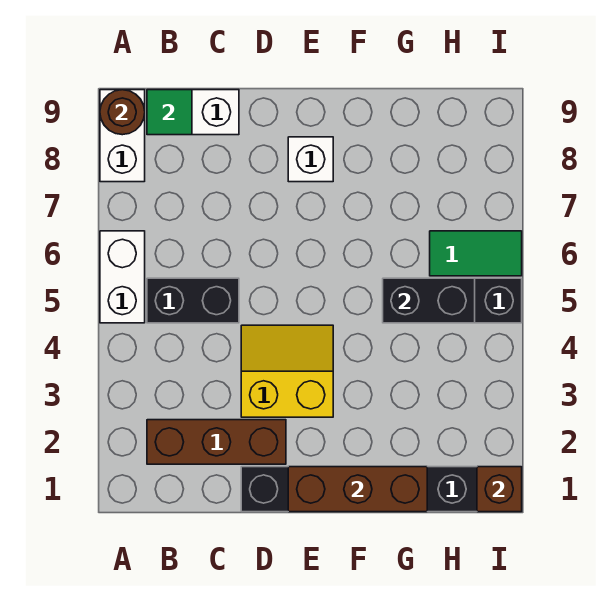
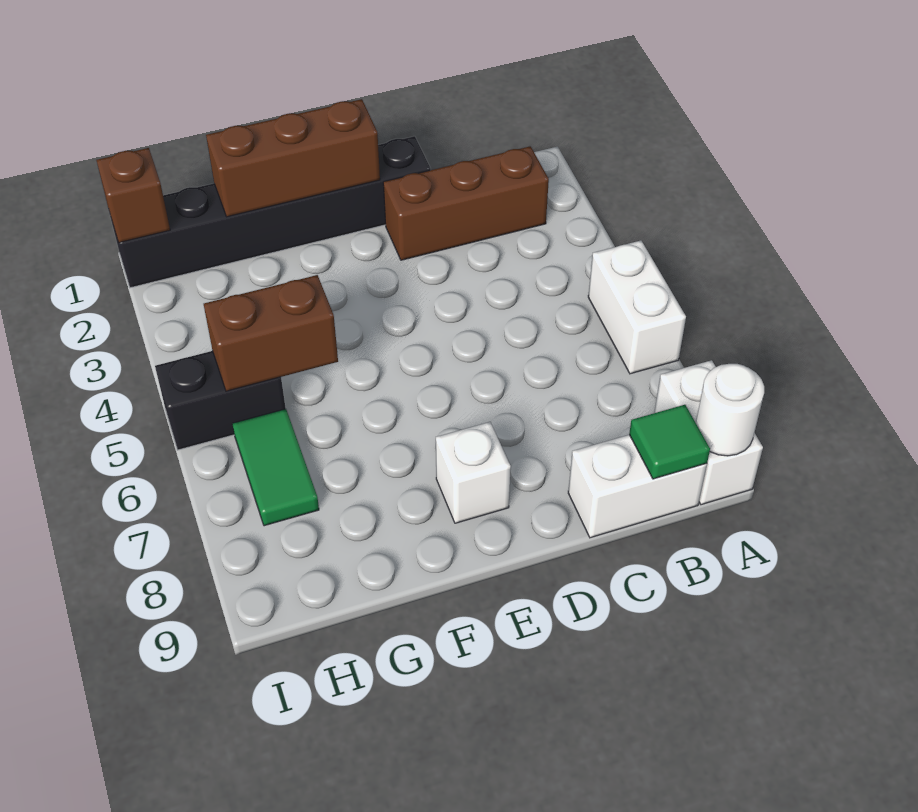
brown 1x1 round brick [100,90,145,135] -> white 1x1 round brick [696,364,764,456]
black 1x2 brick [147,278,239,323] -> none
yellow 2x2 slope [241,325,333,417] -> none
black 1x2 brick [383,278,475,323] -> brown 1x2 brick [204,275,338,391]
green 1x2 tile [430,231,522,276] -> green 1x2 tile turned to [232,409,319,526]

